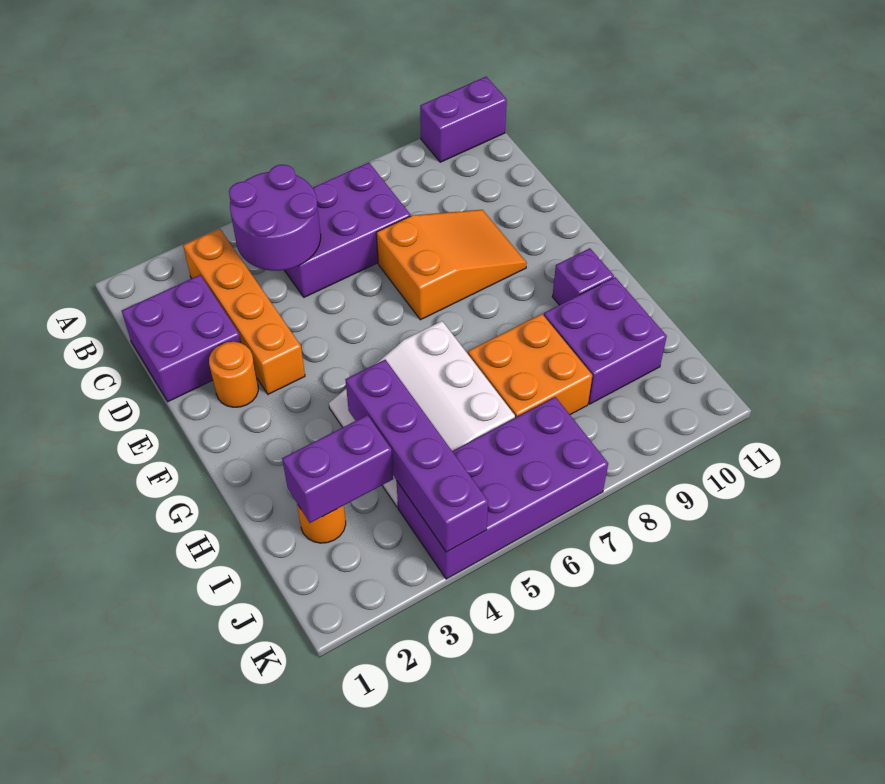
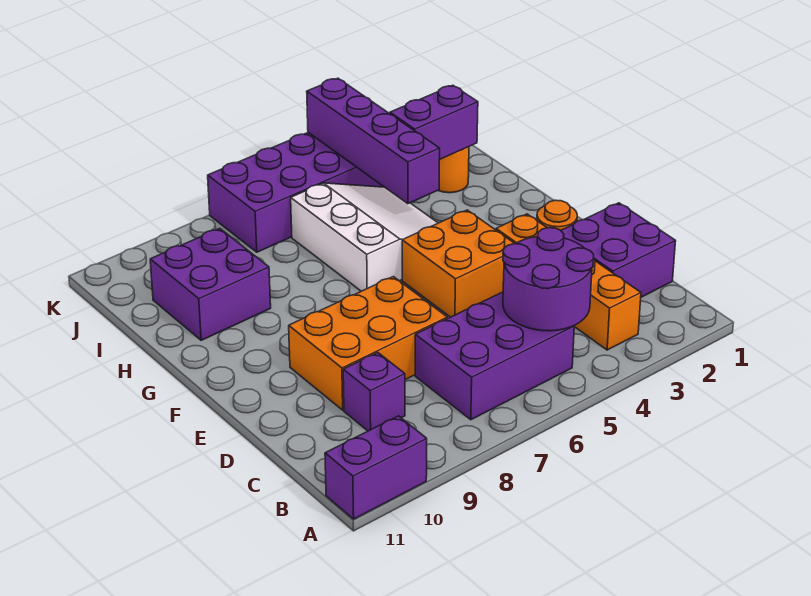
orange 2x3 slope [376,210,527,320] -> orange 2x3 brick [289,277,447,410]
purple 1x1 brick [552,248,614,305] -> purple 1x1 brick moved to [343,353,405,431]
orange 2x2 brick [468,314,592,418] -> orange 2x2 brick moved to [402,210,515,317]

